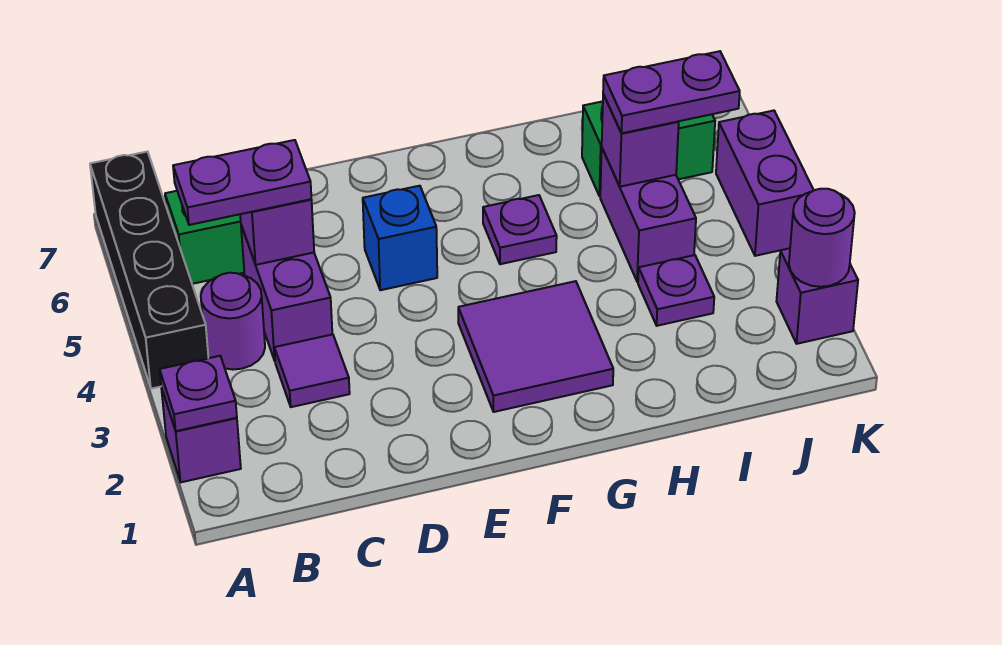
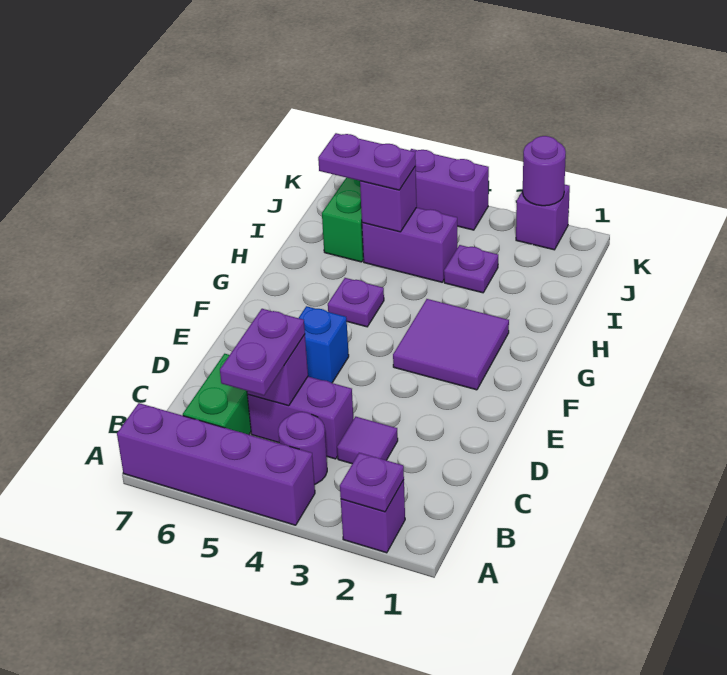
black 1x4 brick [90,152,208,389] -> purple 1x4 brick [117,403,315,525]
purple 1x2 plate [603,51,740,133] -> purple 1x2 plate turned to [318,133,416,190]

